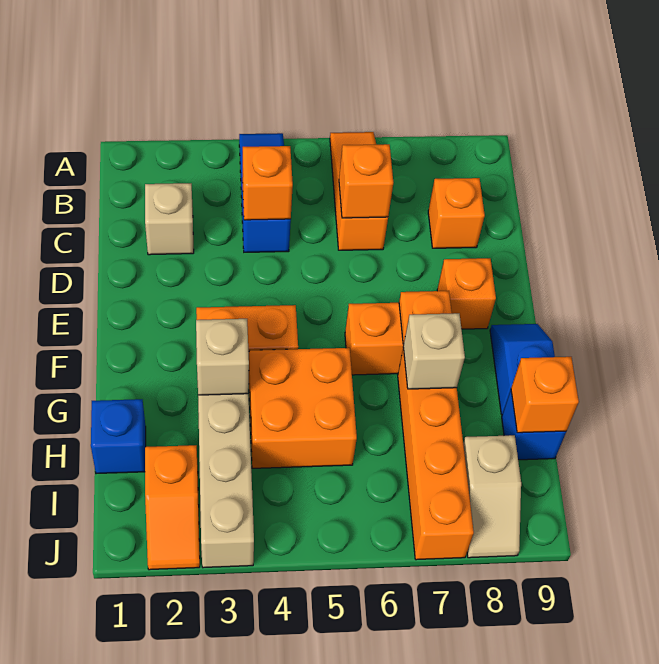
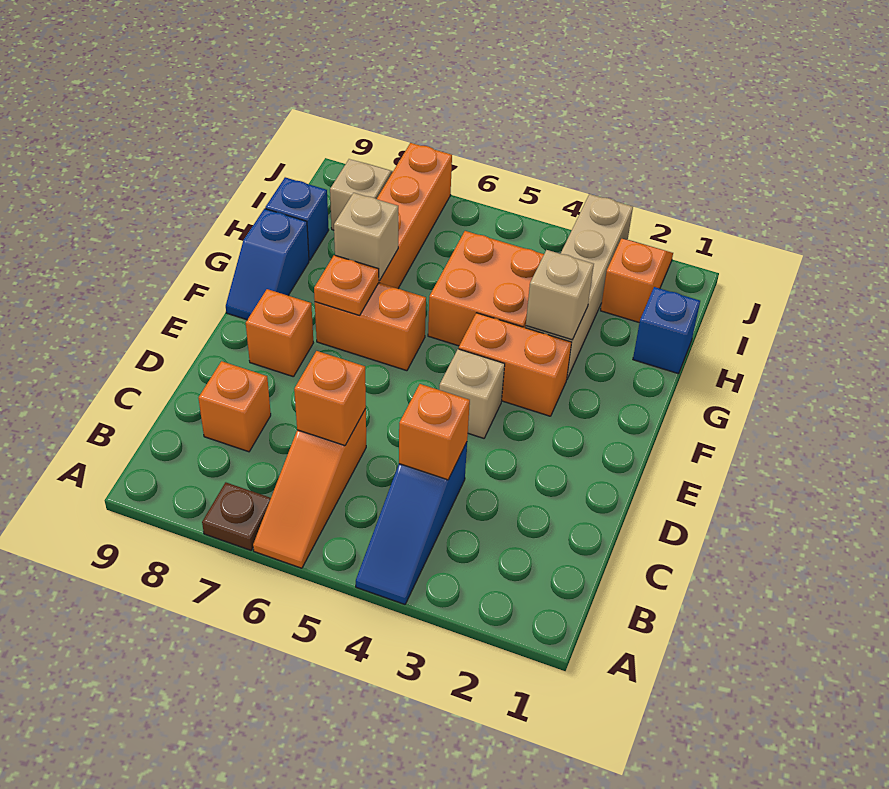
none -> brown 1x1 plate [202,482,271,550]
tan 1x1 brick [145,183,194,255] -> tan 1x1 brick moved to [439,349,505,438]
orange 1x1 brick [511,357,579,433] -> none

